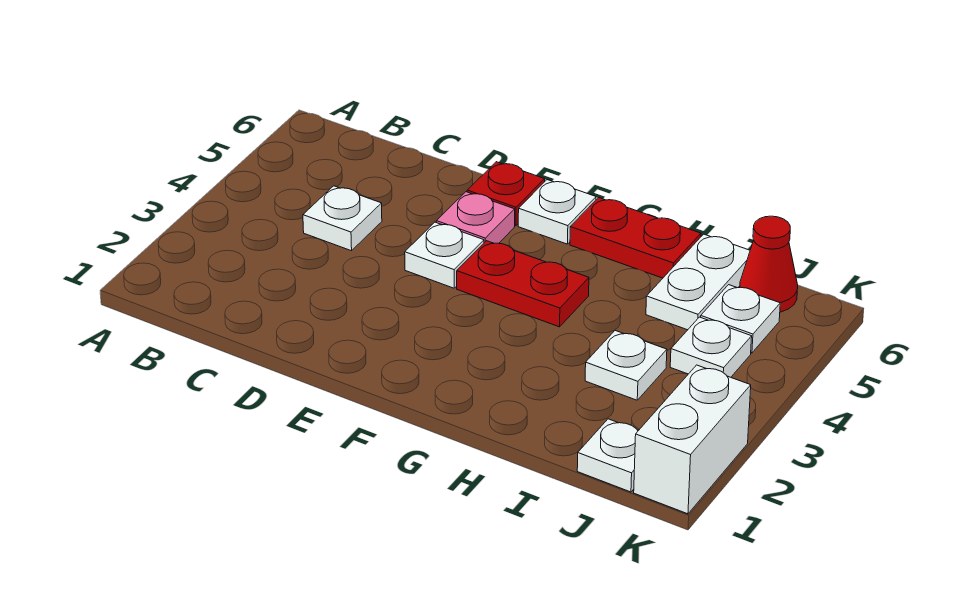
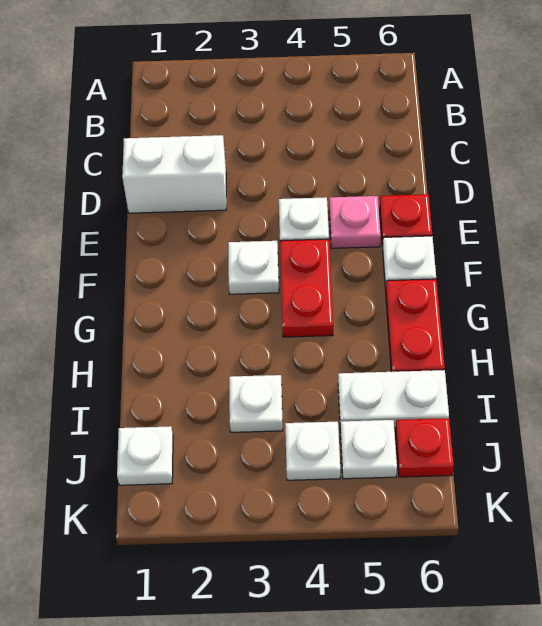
white 1x1 plate [303,186,382,251] -> white 1x1 plate moved to [228,241,279,294]
red 1x1 cone [740,216,798,312] -> red 1x1 plate [395,418,454,477]
white 1x2 brick [634,365,751,514] -> white 1x2 brick moved to [122,135,226,213]

